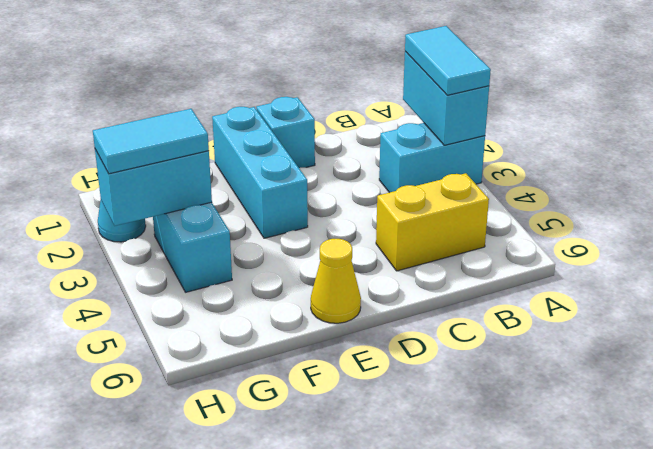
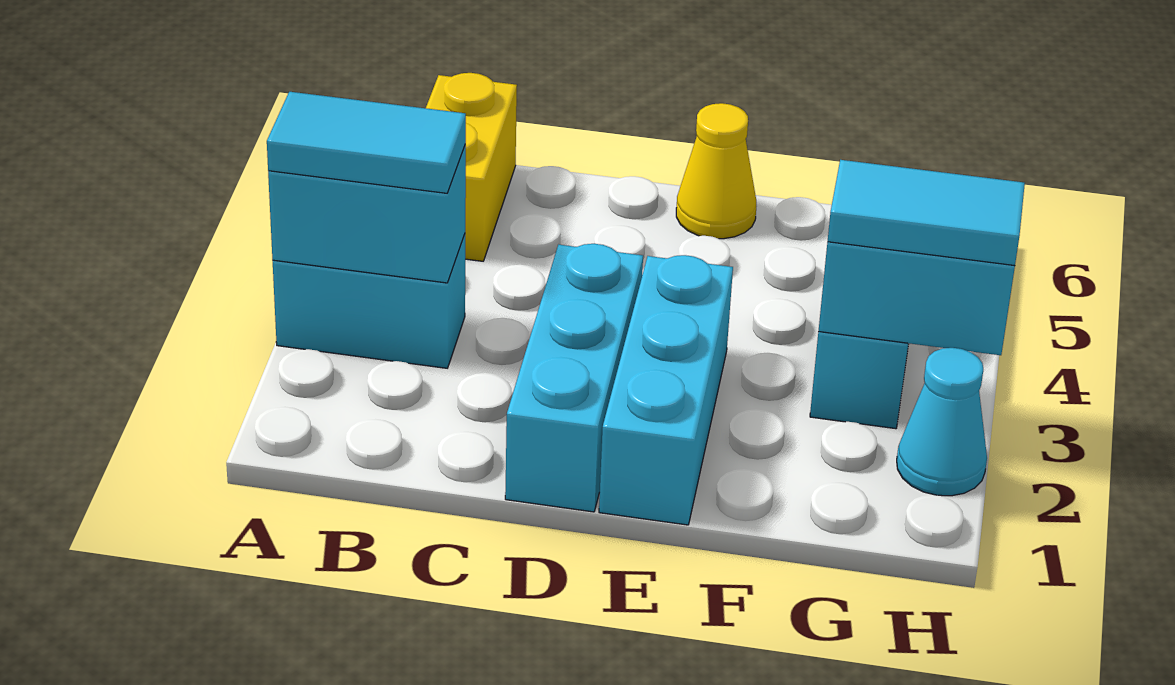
cyan 1x2 brick [403,51,489,145] -> cyan 1x2 brick turned to [268,145,466,283]
cyan 1x2 tile [405,26,491,95] -> cyan 1x2 tile turned to [267,92,466,193]
yellow 1x2 brick [376,173,489,271] -> yellow 1x2 brick turned to [426,73,517,261]
cyan 1x1 brick [256,97,315,168] -> cyan 1x3 brick [505,244,643,512]

